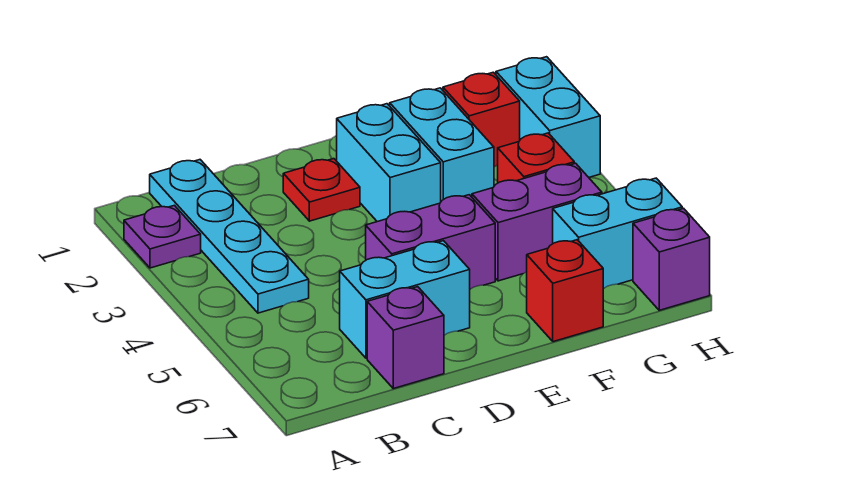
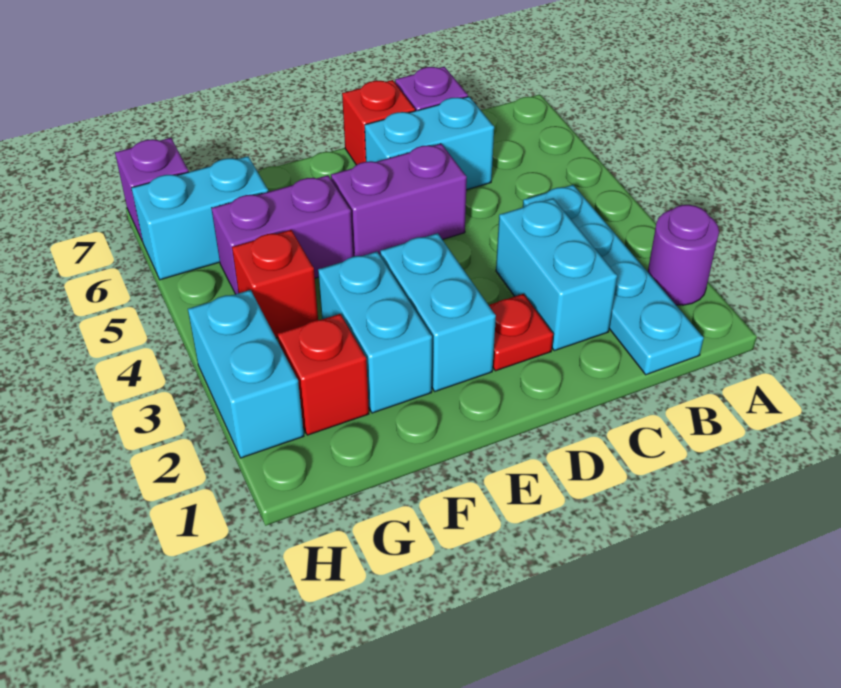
purple 1x1 plate [124,205,201,268] -> purple 1x1 round brick [648,205,719,305]
none -> cyan 1x2 brick [496,198,617,351]
red 1x1 brick [527,240,603,342] -> red 1x1 brick moved to [342,80,415,165]

